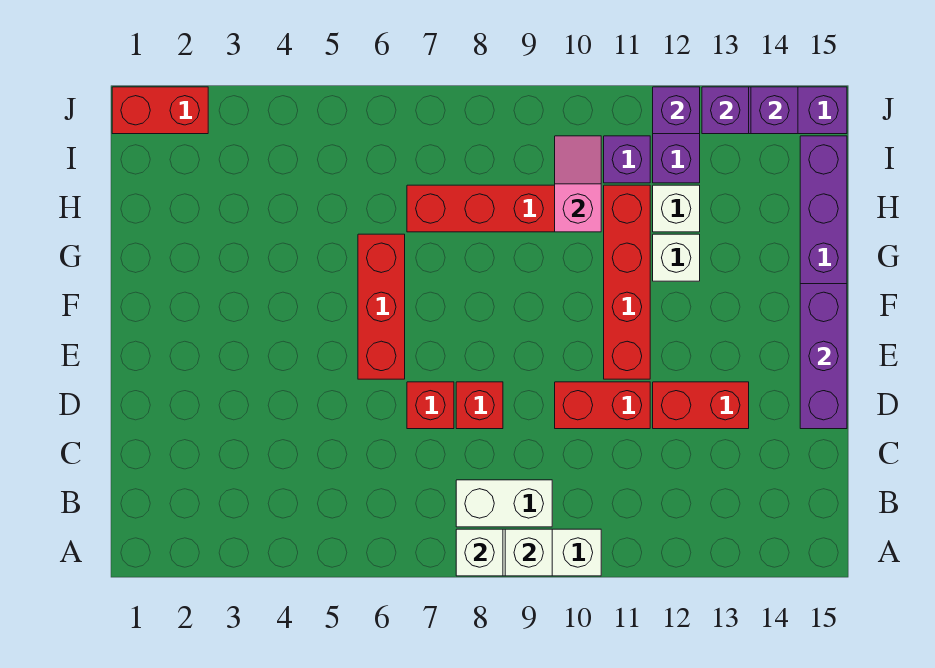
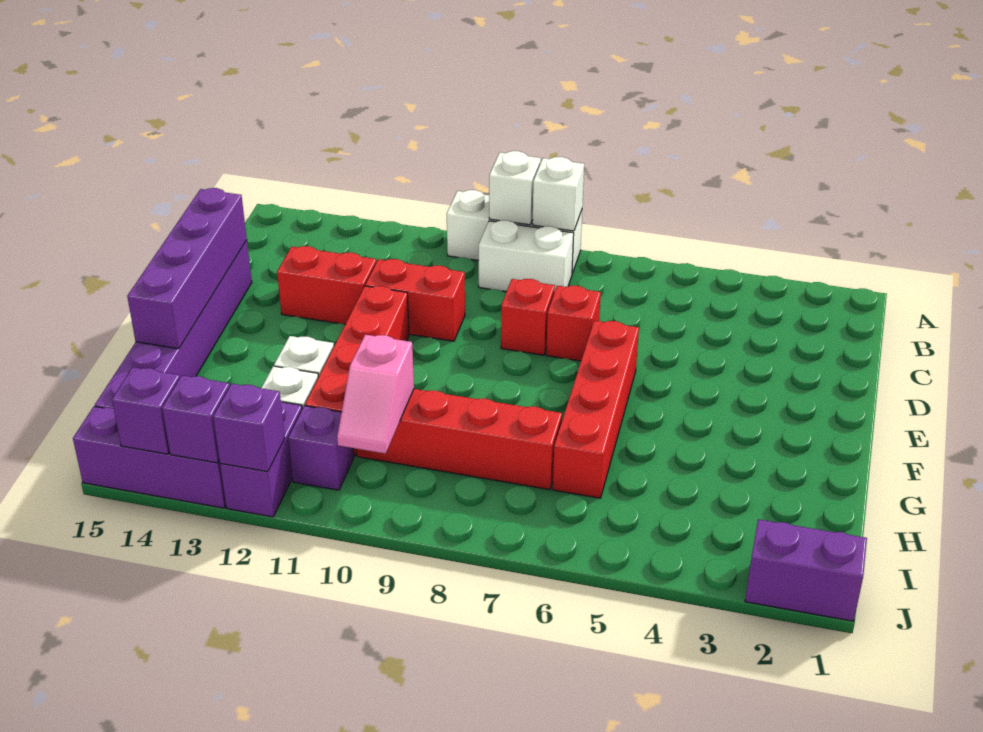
purple 1x3 brick [800,284,847,429] -> purple 1x4 brick [127,188,247,349]
red 1x3 brick [358,234,405,379] -> red 1x4 brick [553,321,639,498]
red 1x2 brick [112,87,208,134] -> purple 1x2 brick [745,519,867,621]

